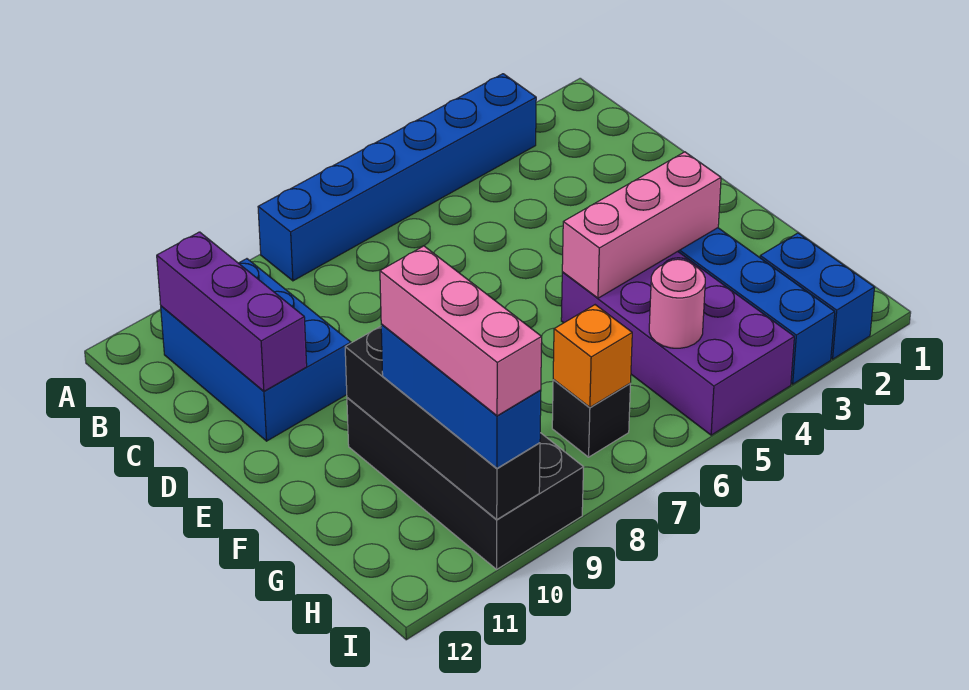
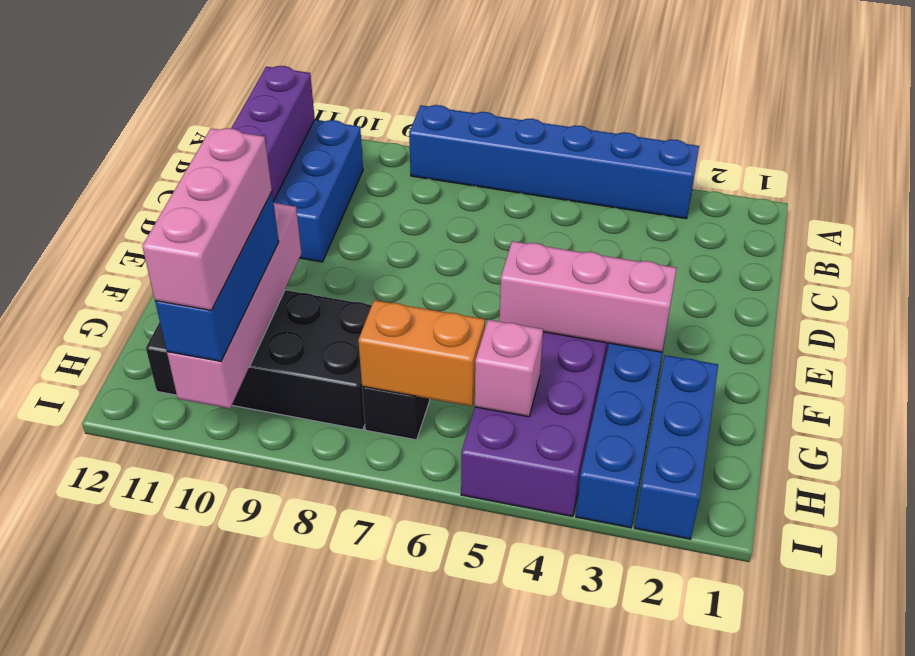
black 2x4 brick [347,398,583,569] -> black 2x4 brick turned to [146,290,372,430]
black 1x4 brick [345,326,540,520] -> pink 1x4 brick [167,203,302,409]
blue 1x2 brick [760,233,875,359] -> blue 1x3 brick [634,355,718,539]
pink 1x1 round brick [649,259,705,348] -> pink 1x1 brick [475,320,543,417]
orange 1x1 brick [553,305,632,407] -> orange 1x2 brick [358,300,485,406]

